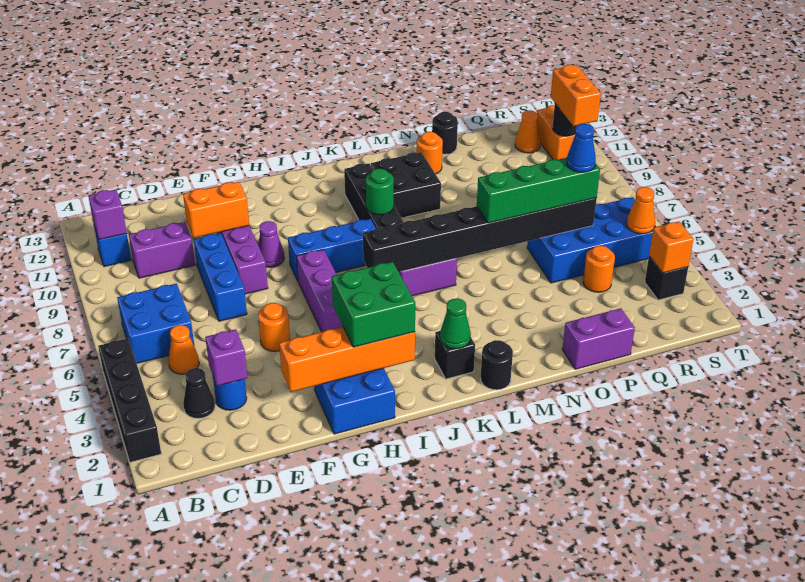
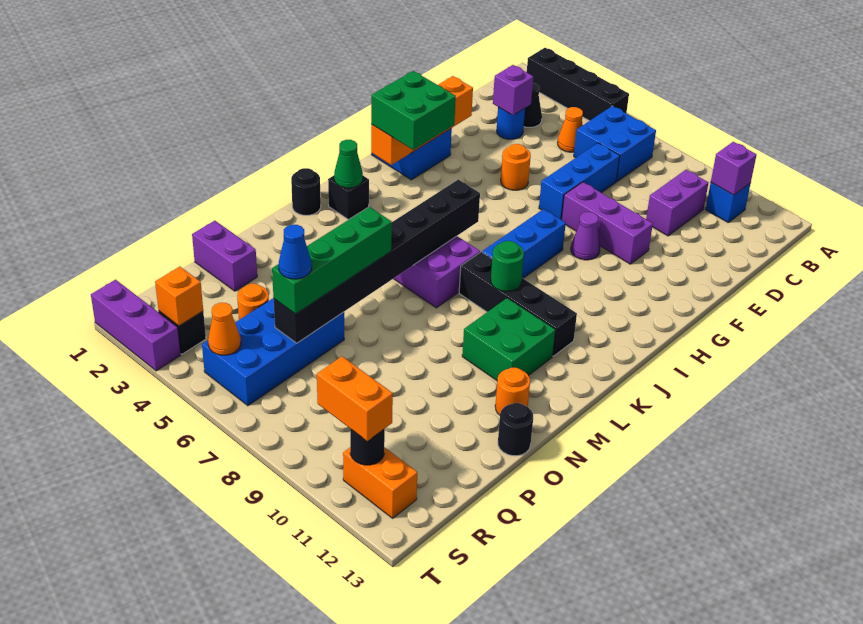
blue 1x3 brick [194,233,247,321] -> blue 1x3 brick turned to [539,143,620,220]
orange 1x2 brick [183,182,249,238] -> none
purple 1x3 brick [297,249,343,332] -> purple 1x3 brick moved to [91,280,181,371]
black 2x2 brick [371,152,441,218] -> green 2x2 brick [462,298,555,380]
purple 1x2 brick [562,308,635,369] -> purple 1x2 brick turned to [192,221,257,291]
orange 1x1 cone [515,110,540,153] -> none

